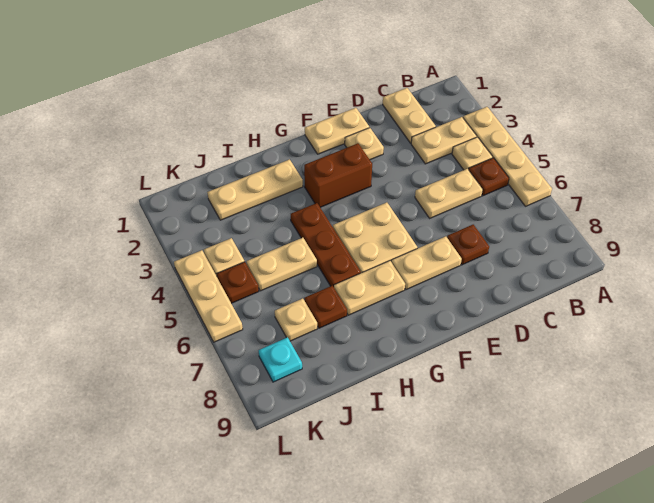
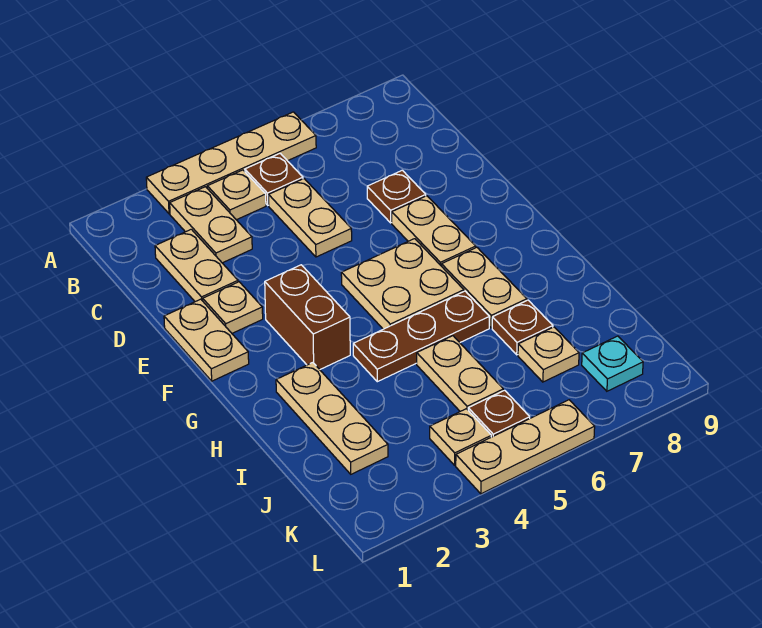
tan 1x2 plate [383,88,436,143] -> tan 1x2 plate turned to [155,229,238,302]

